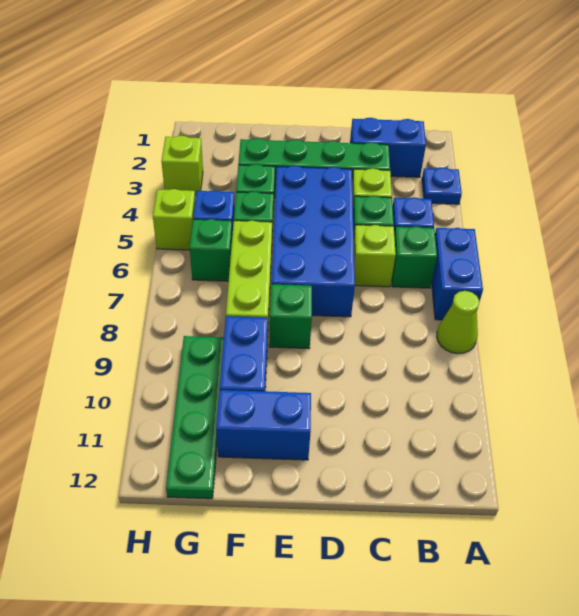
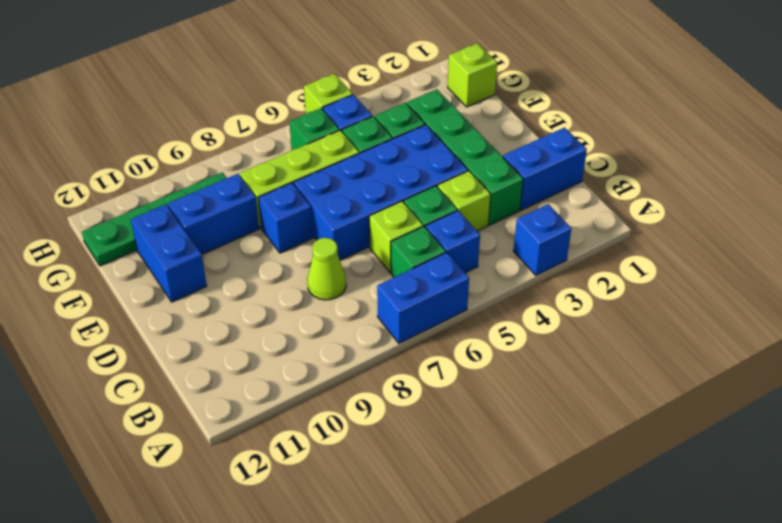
blue 1x1 plate [422,168,462,204] -> blue 1x1 brick [514,204,571,275]
lime 1x1 cone [437,291,479,354] -> lime 1x1 cone moved to [307,238,346,300]
blue 1x2 brick [350,118,426,177] -> blue 1x2 brick turned to [503,128,587,210]
green 1x1 brick [269,284,312,349] -> blue 1x1 brick [258,183,313,253]
lime 1x1 brick [161,136,203,195] -> lime 1x1 brick moved to [448,43,497,107]

